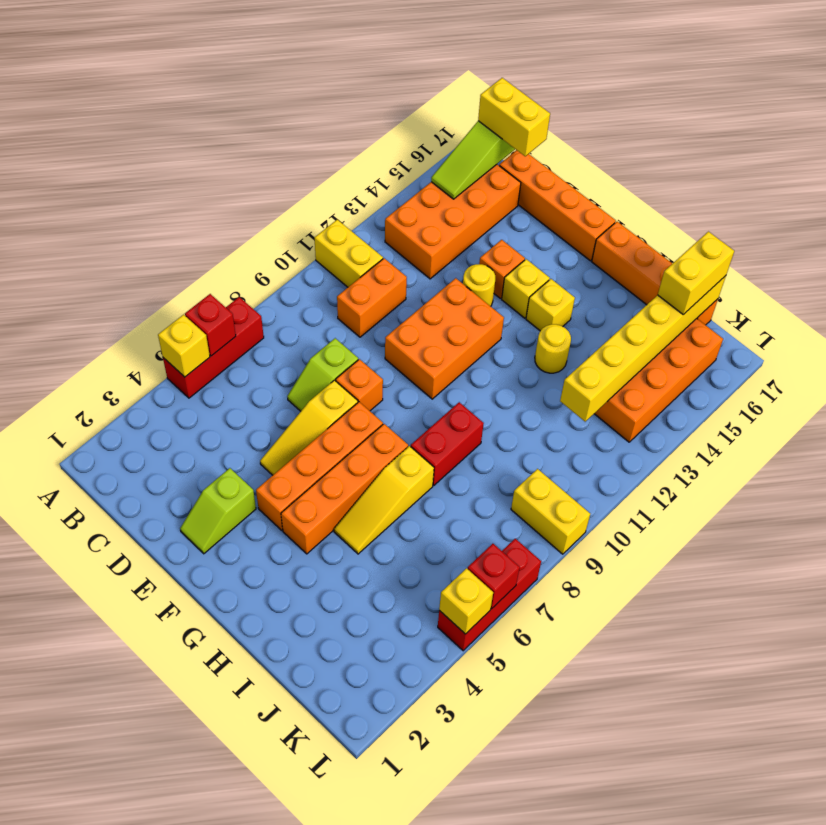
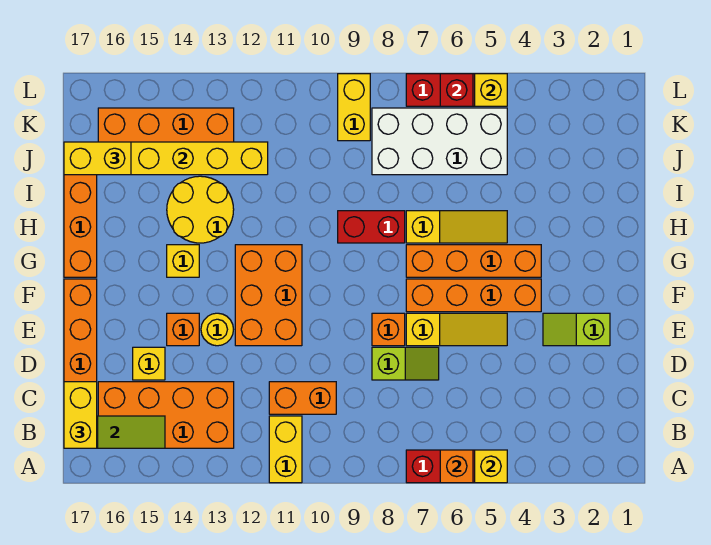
red 1x1 brick [185,294,236,356] -> orange 1x1 brick [440,450,473,483]
lime 1x2 slope [180,468,256,554] -> lime 1x2 slope turned to [543,313,610,346]
orange 2x3 brick [385,278,504,399] -> orange 2x3 brick turned to [235,245,302,346]
yellow 1x1 brick [502,259,550,318] -> yellow 1x1 brick moved to [133,347,165,380]
yellow 1x1 round brick [535,324,571,373] -> yellow 2x2 round brick [167,176,234,243]
none -> white 2x4 brick [372,108,507,175]

